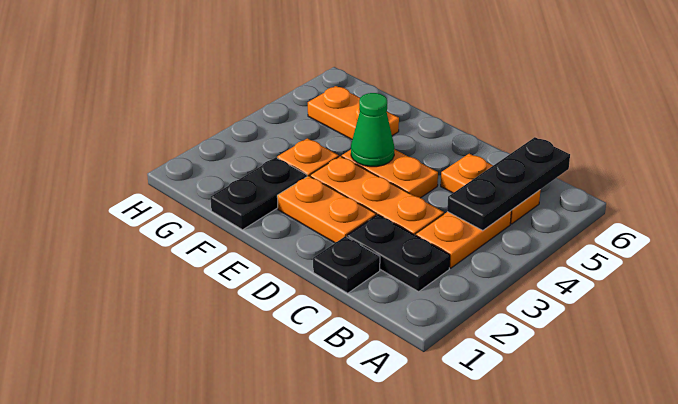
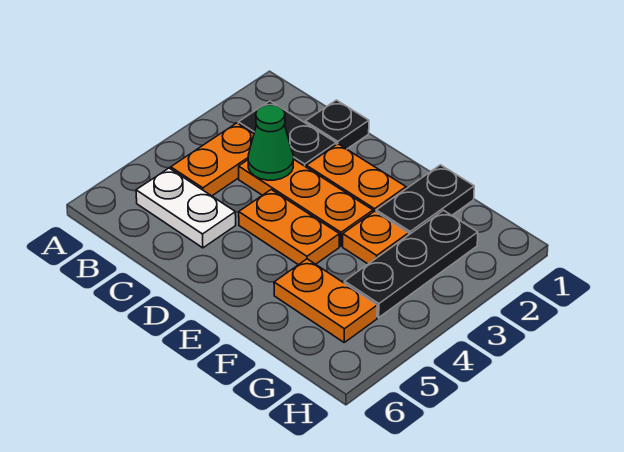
black 1x3 plate [447,137,570,231] -> black 1x3 plate moved to [344,210,478,317]
orange 1x2 plate [441,154,540,224] -> white 1x2 plate [136,168,236,248]
green 1x1 cone [351,93,394,167] -> green 1x1 cone moved to [248,105,293,180]

